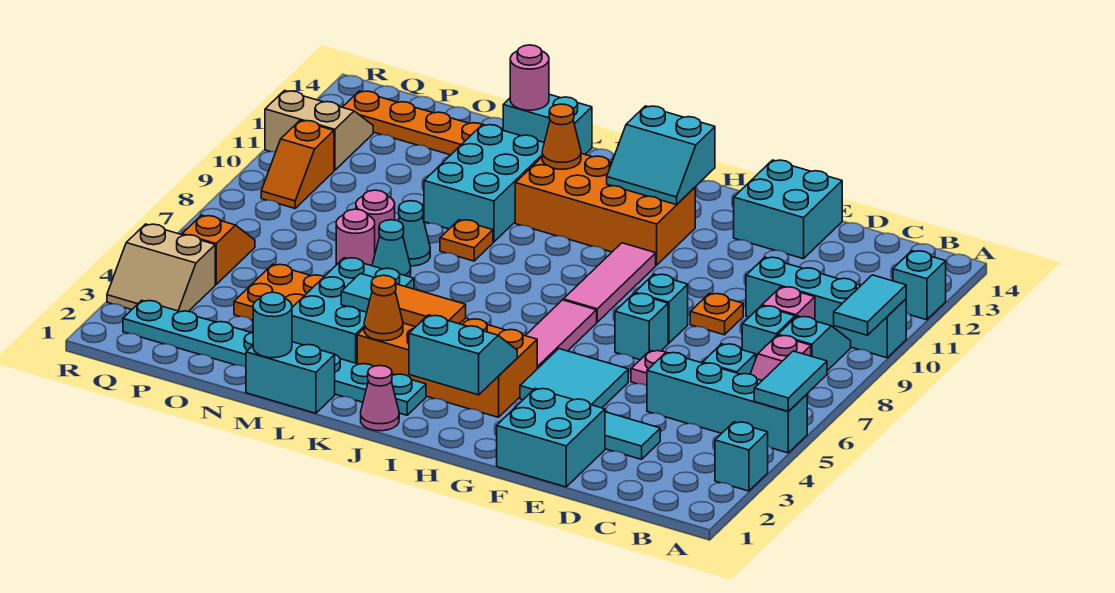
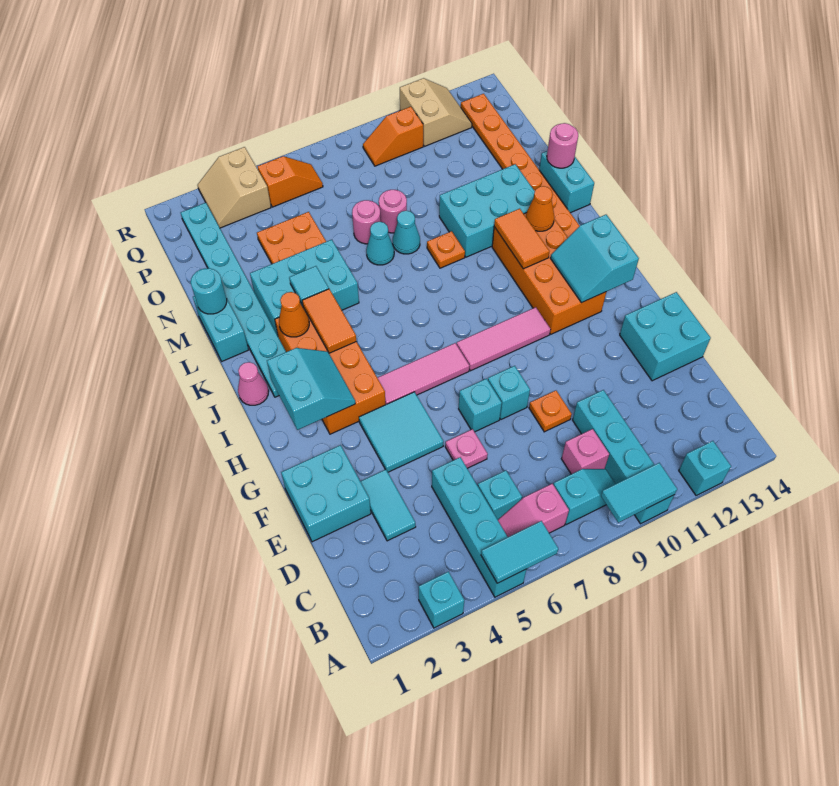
cyan 1x1 brick [742,306,795,357] -> none
none -> orange 1x2 tile [494,209,550,269]

